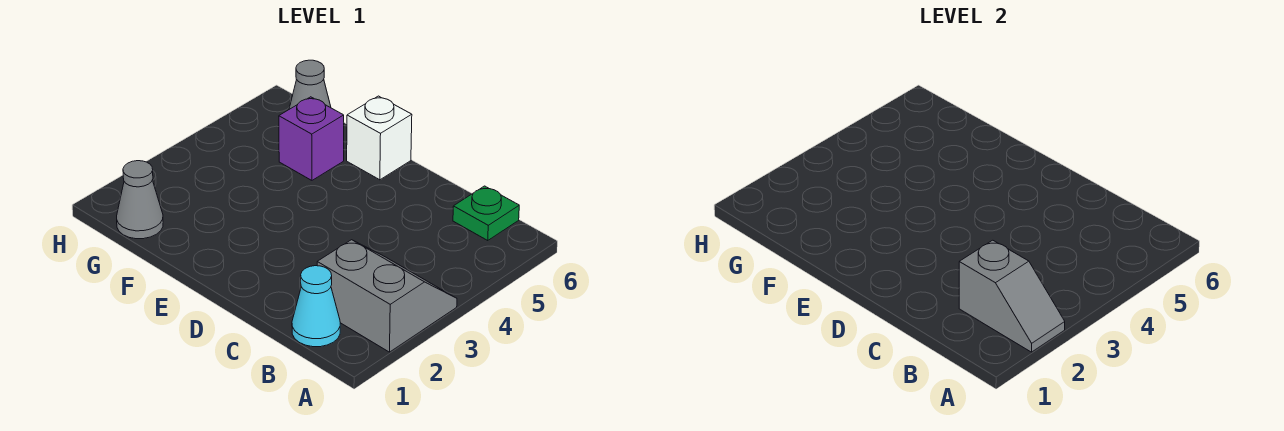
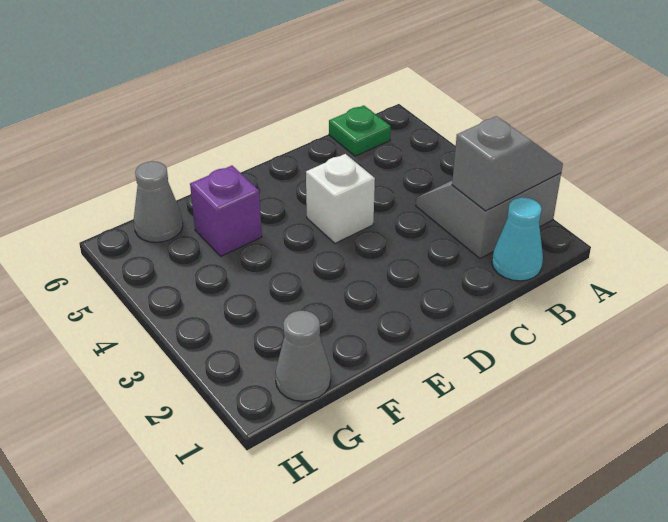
white 1x1 brick [347,96,412,180] -> white 1x1 brick moved to [306,154,375,243]

